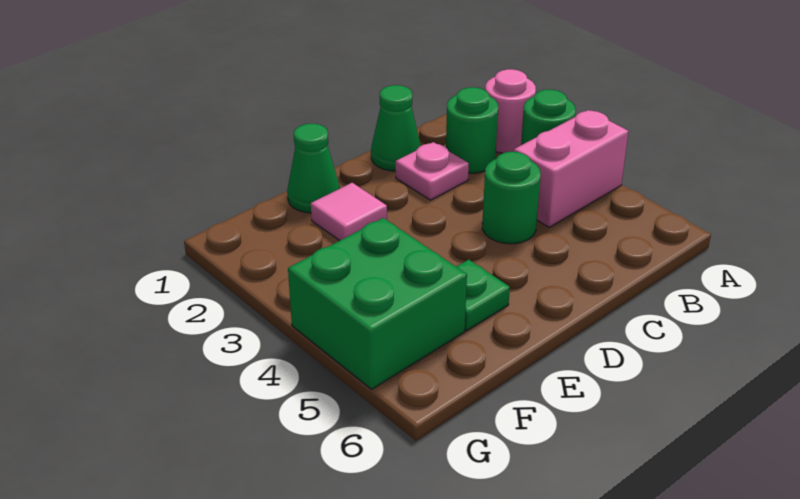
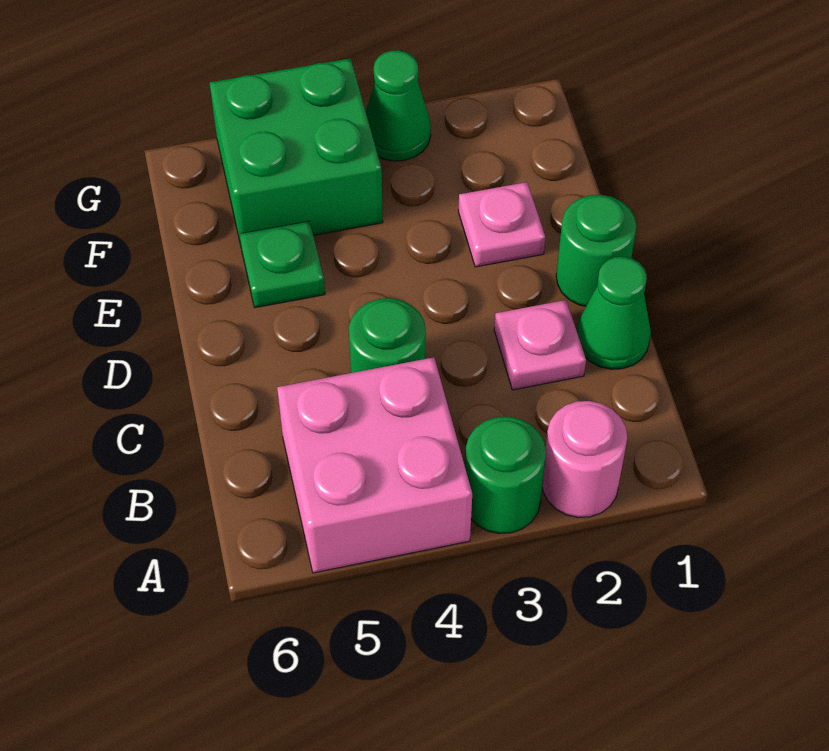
pink 1x2 brick [514,110,629,227] -> pink 2x2 brick [277,357,472,573]
green 1x1 round brick [446,87,498,173] -> green 1x1 round brick moved to [556,195,637,306]
green 1x1 cone [287,124,340,213] -> green 1x1 cone moved to [366,50,431,161]
pink 1x1 tile [311,183,387,241] -> pink 1x1 plate [458,182,545,267]

